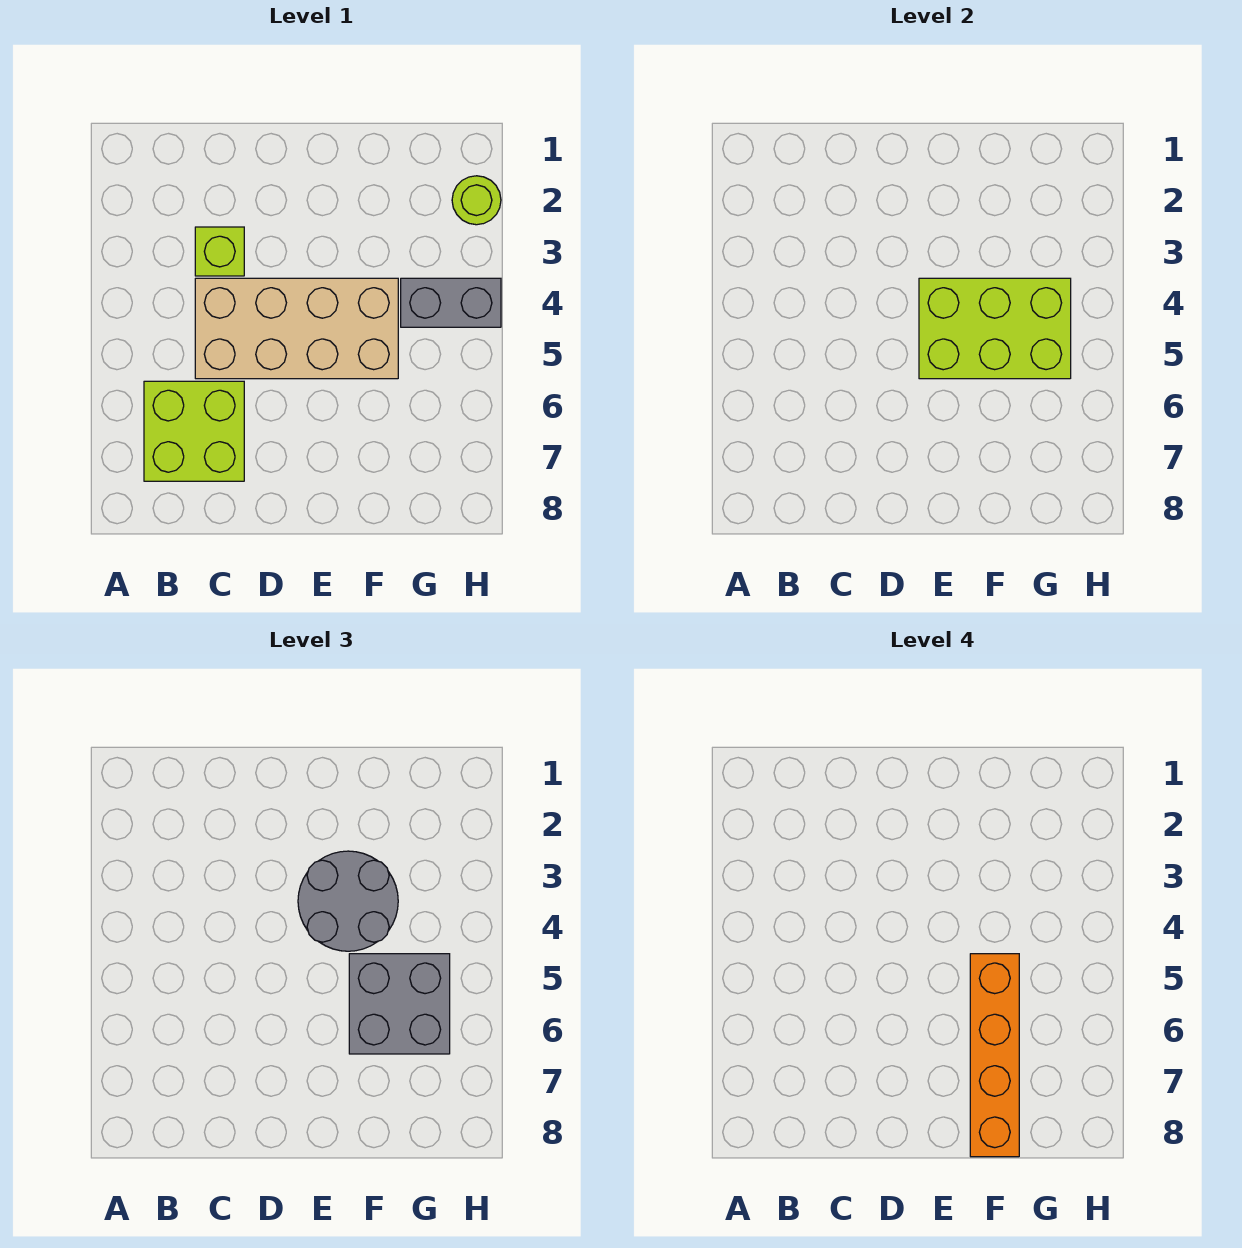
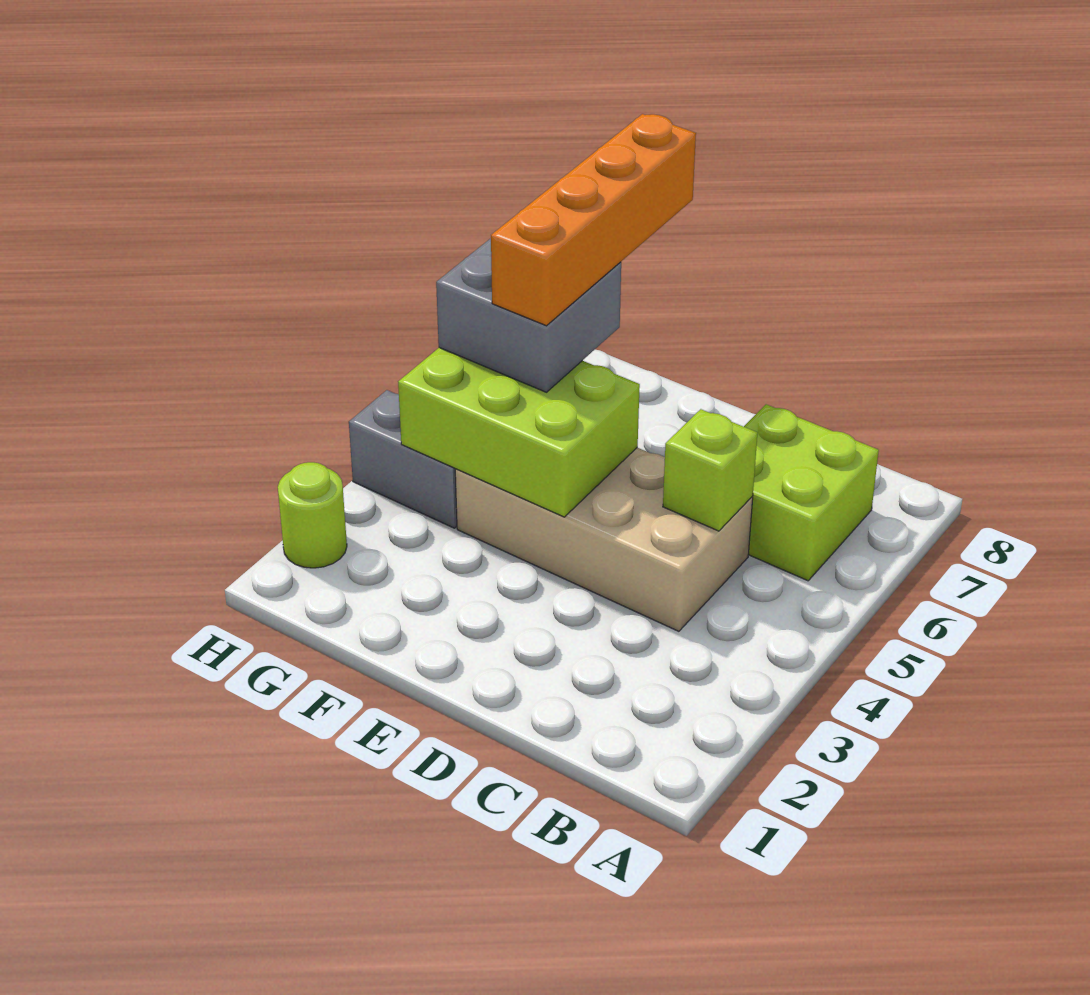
lime 1x1 brick [195,227,244,276] -> lime 1x1 brick moved to [663,409,757,531]
grey 2x2 round brick [298,851,398,951] -> none

